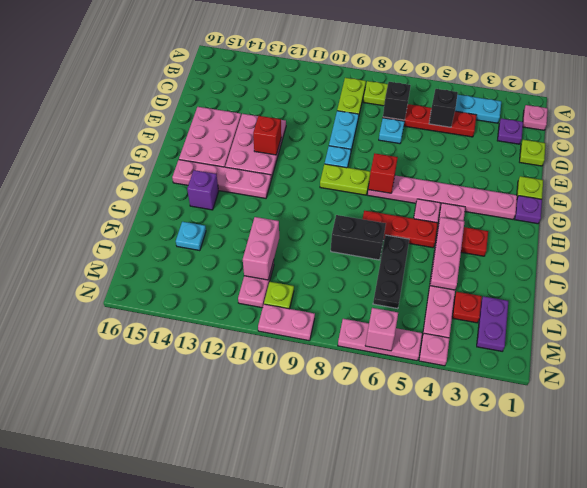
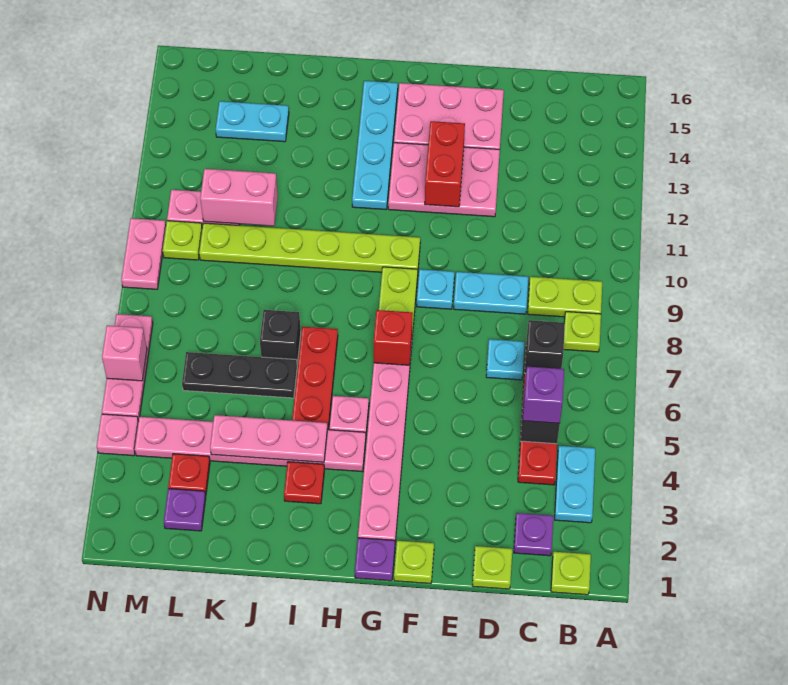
pink 1x1 plate [523,105,548,130] -> lime 1x1 plate [551,552,591,595]
red 1x1 brick [253,116,281,155] -> red 1x2 brick [425,121,465,207]
none -> lime 1x6 plate [199,223,420,272]
pink 1x4 plate [172,160,271,198] -> cyan 1x4 plate [352,81,398,210]
purple 1x1 brick [187,170,219,210] -> purple 1x1 brick moved to [523,367,564,423]
black 1x2 brick [331,215,386,260] -> black 1x1 brick [260,310,301,364]
cyan 1x1 plate [176,222,206,251] -> cyan 1x2 plate [216,101,289,142]
purple 1x2 plate [477,296,508,351] -> purple 1x1 plate [164,489,206,531]

